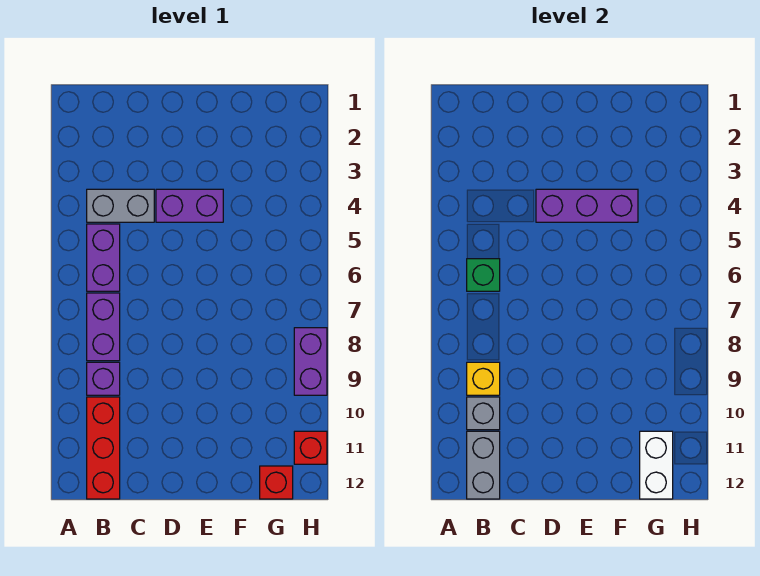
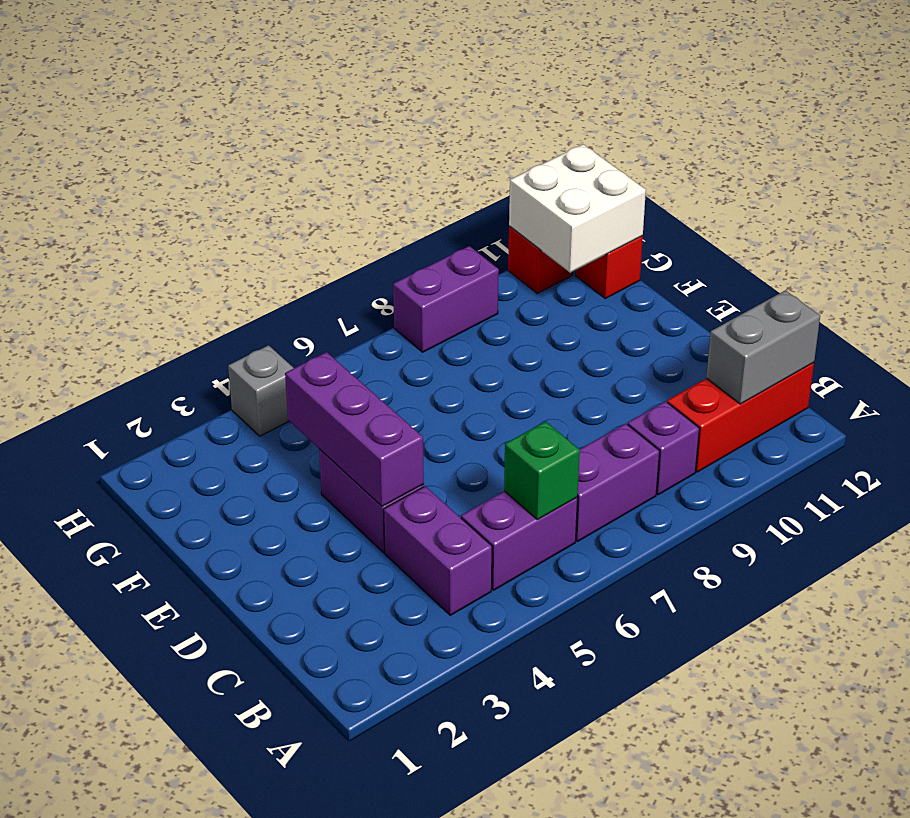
grey 1x2 brick [87,189,154,222] -> purple 1x2 brick [384,486,492,615]
yellow 1x1 brick [467,362,500,395] -> none
grey 1x1 brick [467,397,500,430] -> grey 1x1 brick moved to [228,345,294,436]
white 1x2 brick [640,431,673,499] -> white 2x2 brick [509,144,646,273]

